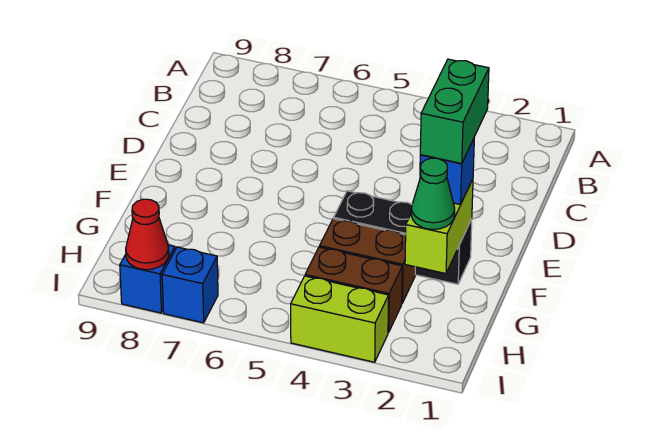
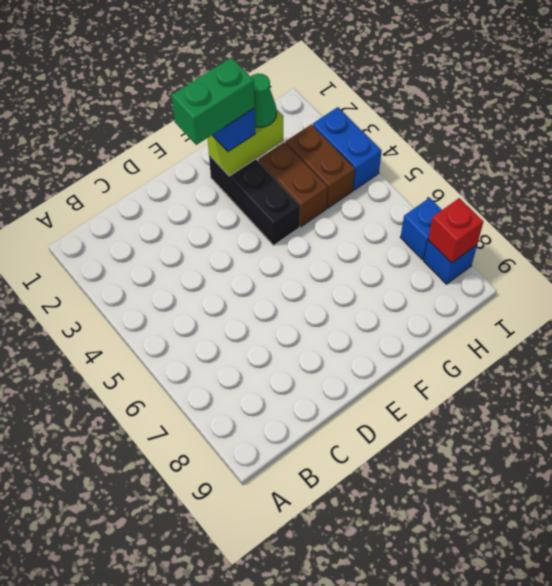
lime 1x2 brick [291,276,389,362] -> blue 1x2 brick [313,107,382,190]
red 1x1 cone [126,199,169,270] -> red 1x1 brick [428,198,483,263]

